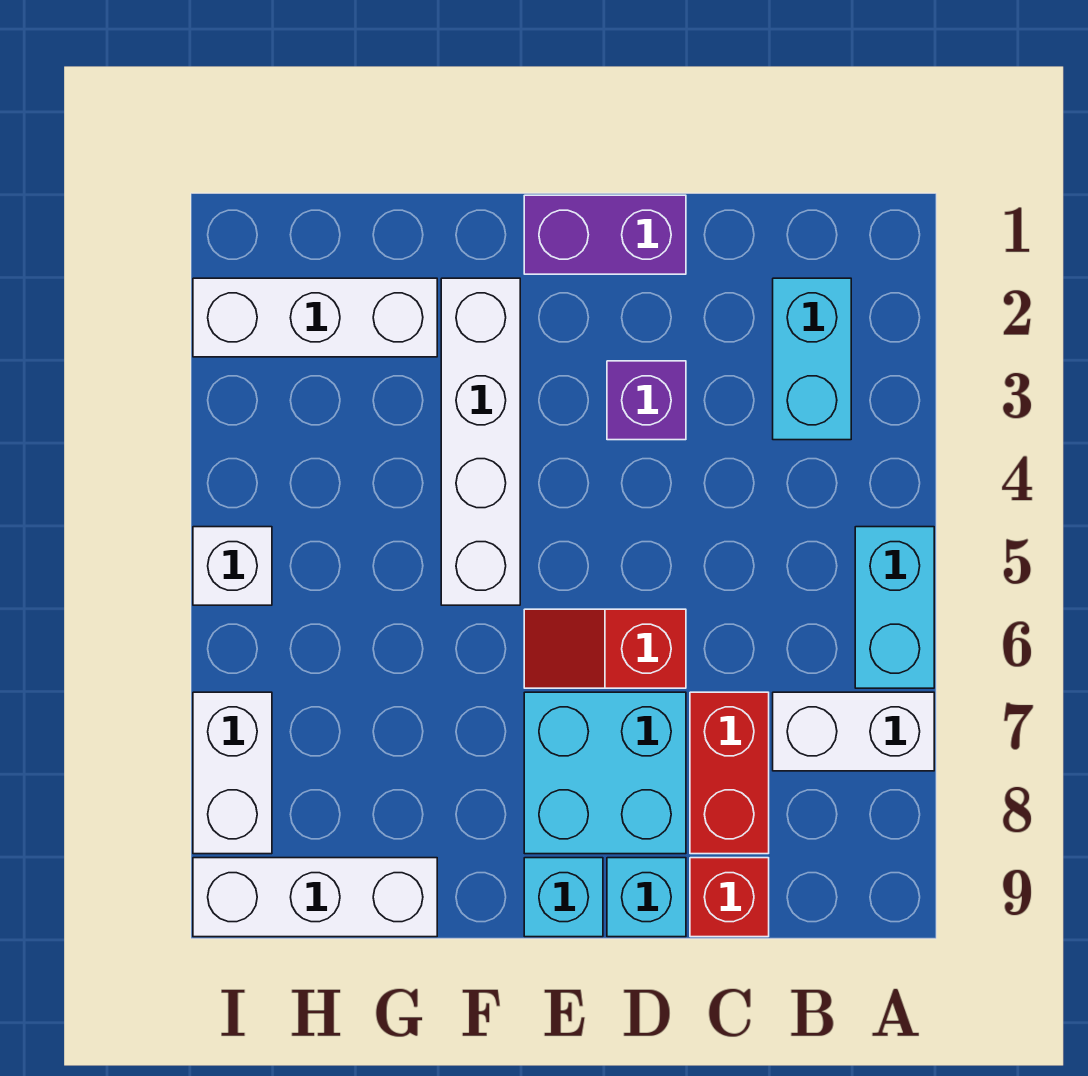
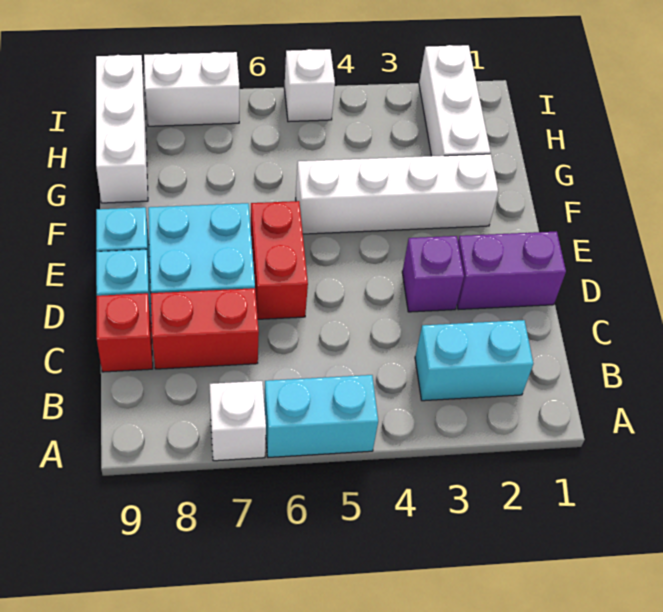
white 1x2 brick [773,692,934,771] -> white 1x1 brick [210,381,266,461]
purple 1x2 brick [524,195,686,274] -> purple 1x2 brick turned to [457,231,566,310]
red 1x2 slope [524,609,686,688] -> red 1x2 brick [251,201,308,319]

